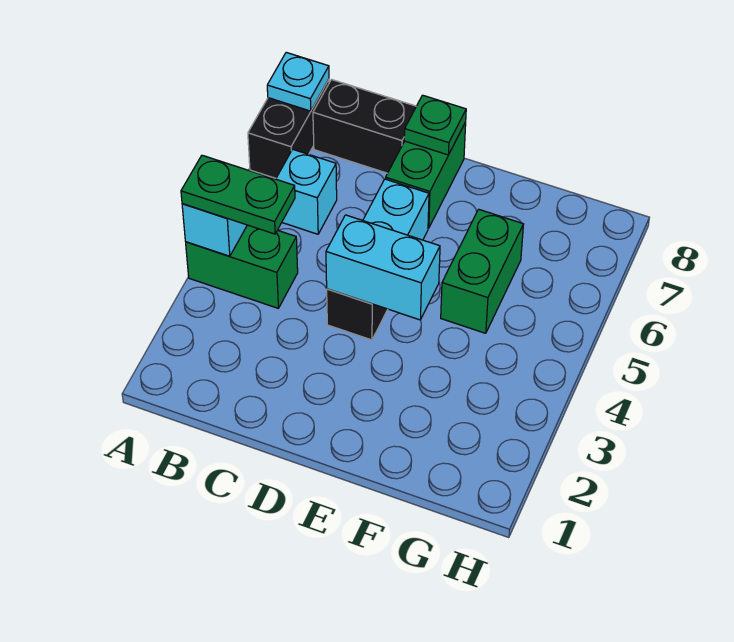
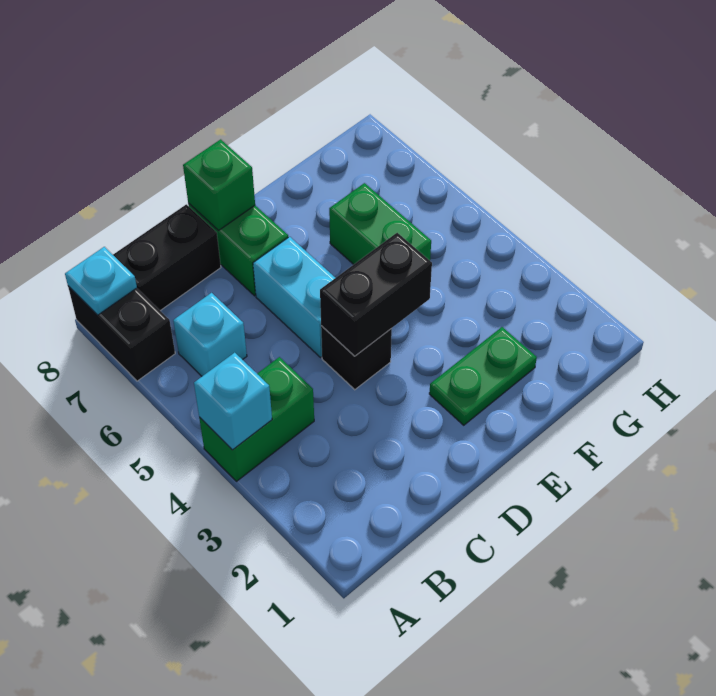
green 1x2 plate [181,155,295,234] -> green 1x2 plate moved to [429,327,537,425]
cyan 1x2 brick [326,215,440,320] -> black 1x2 brick [320,233,432,356]
green 1x1 plate [404,95,466,155] -> green 1x1 brick [183,139,255,231]

